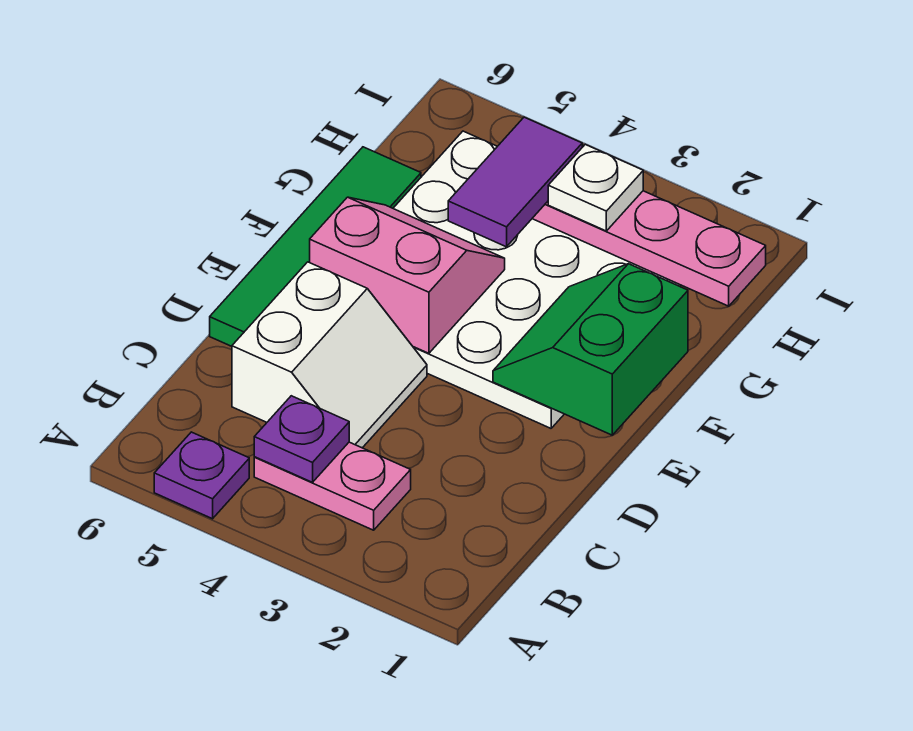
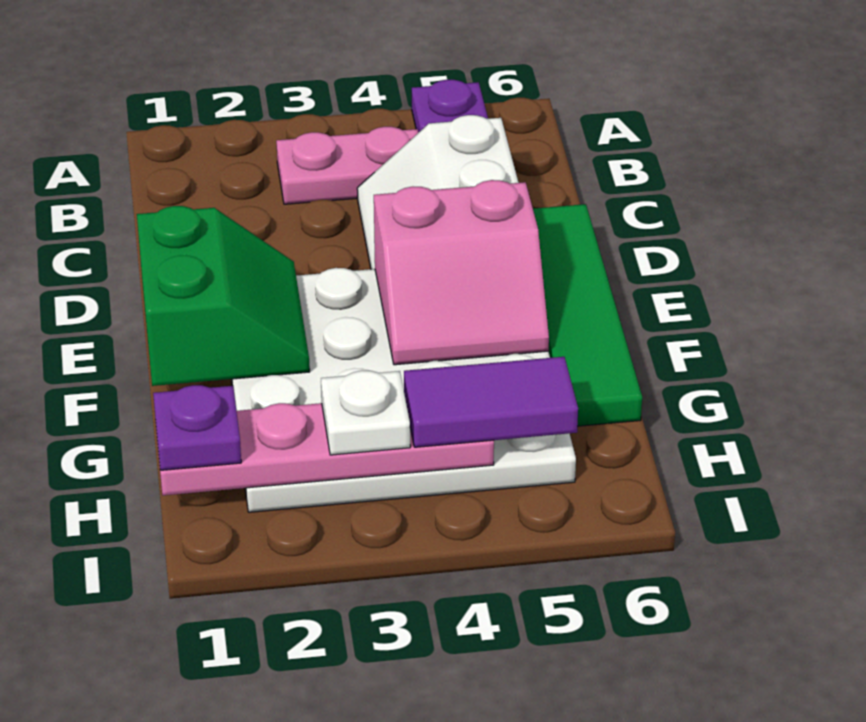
purple 1x1 plate [254,396,349,482] -> purple 1x1 plate moved to [153,385,241,470]
purple 1x2 tile [448,117,582,247] -> purple 1x2 tile turned to [404,357,578,447]

